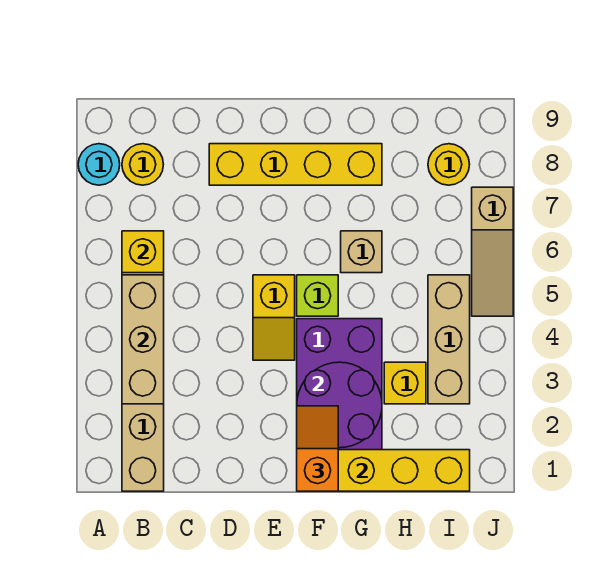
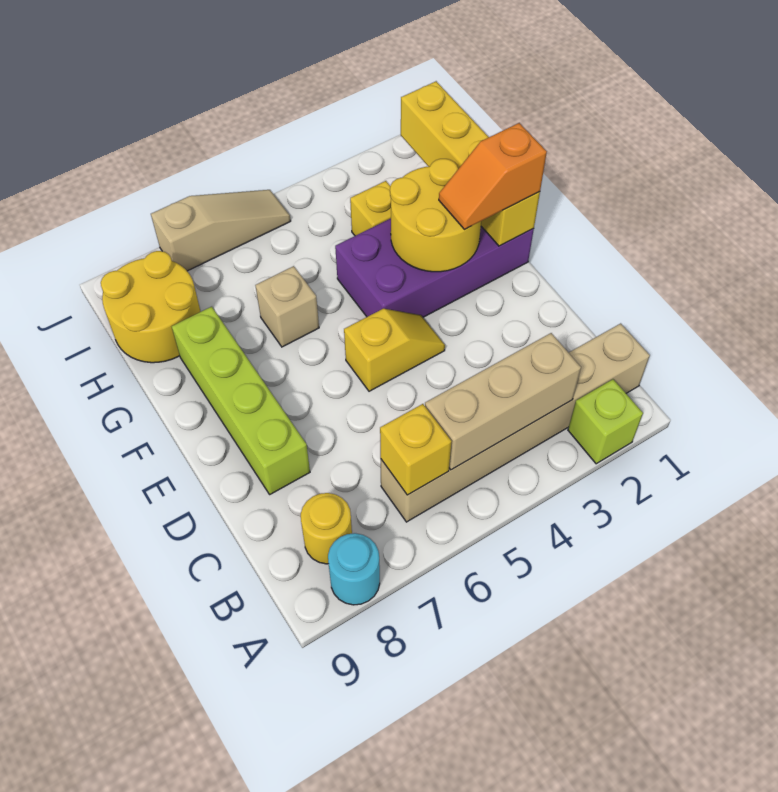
yellow 1x4 brick [209,144,382,185] -> lime 1x4 brick [172,307,310,494]
purple 2x2 round brick [297,362,382,448] -> yellow 2x2 round brick [390,159,481,272]
lime 1x1 brick [297,275,338,316] -> lime 1x1 brick moved to [568,379,643,464]
tan 1x3 brick [428,275,470,404] -> none
yellow 1x1 round brick [428,144,470,185] -> yellow 2x2 round brick [101,251,201,363]

